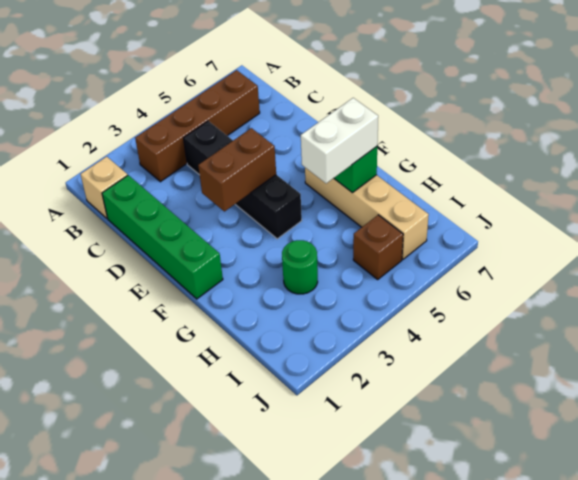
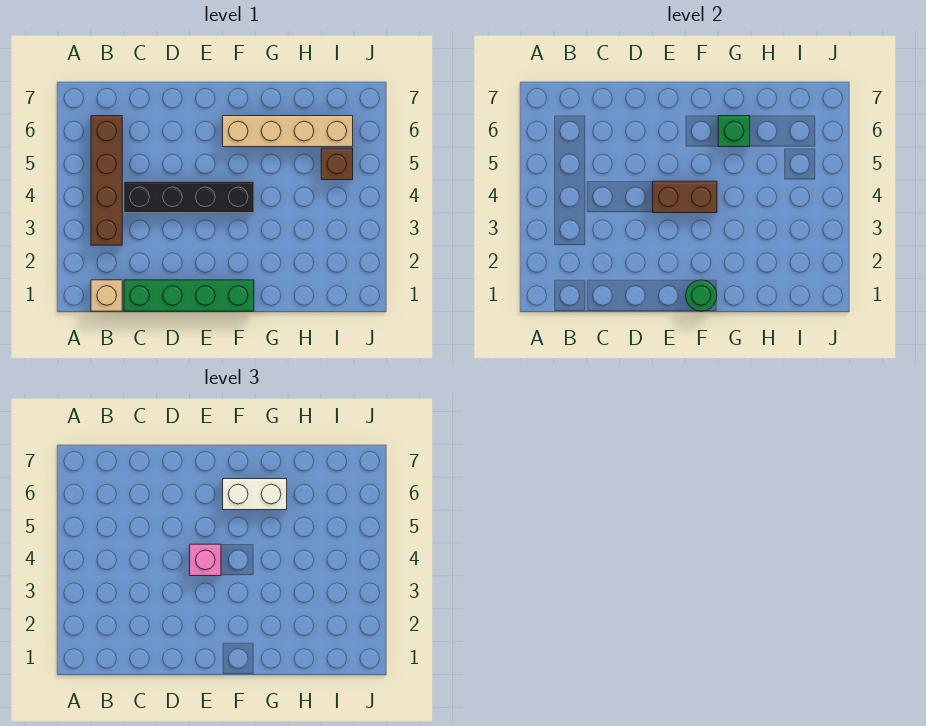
brown 1x2 brick [198,128,276,211] -> brown 1x2 brick turned to [653,181,717,213]
none -> pink 1x1 brick [190,544,221,576]
white 1x2 brick [301,98,378,183] -> white 1x2 brick turned to [223,479,287,510]
green 1x1 round brick [282,240,318,294] -> green 1x1 round brick moved to [686,280,717,311]

